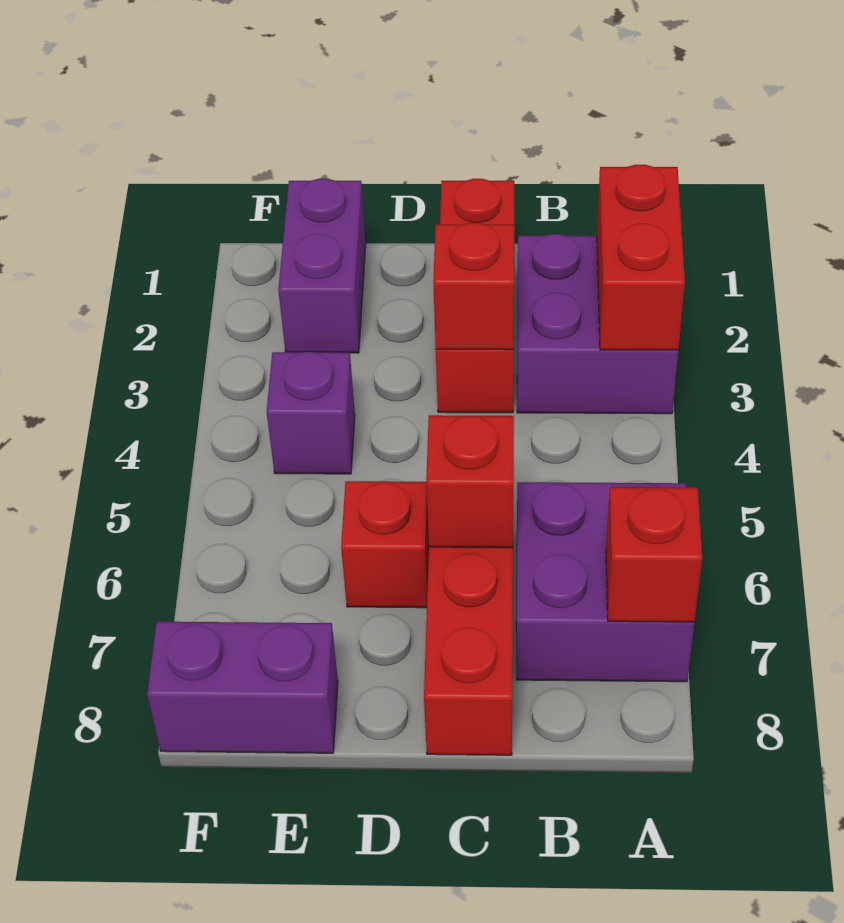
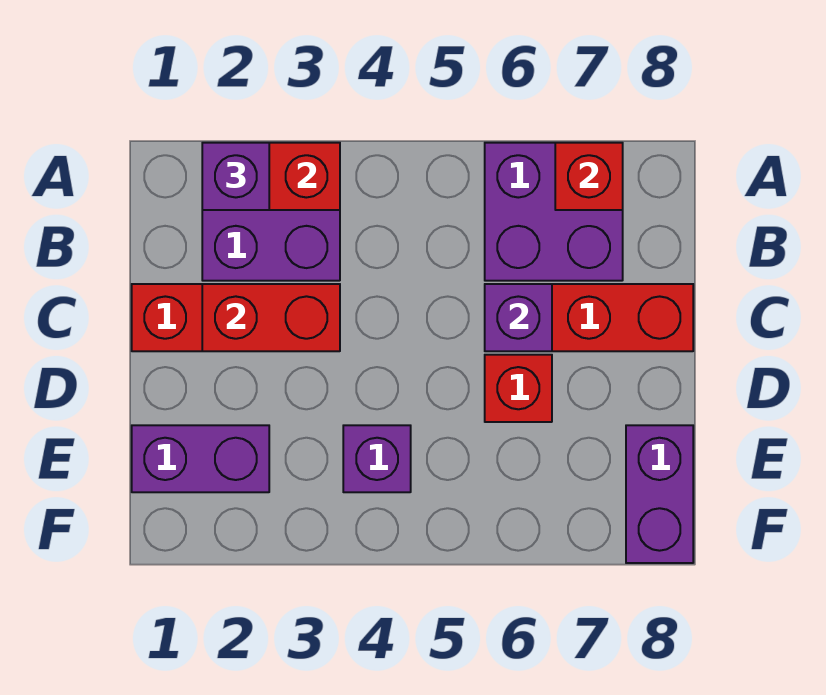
none -> purple 1x1 brick [202,143,269,210]
red 1x1 brick [433,223,515,350] -> red 1x2 brick [202,284,340,351]
red 1x1 brick [426,415,514,548] -> purple 1x1 brick [485,284,552,351]

